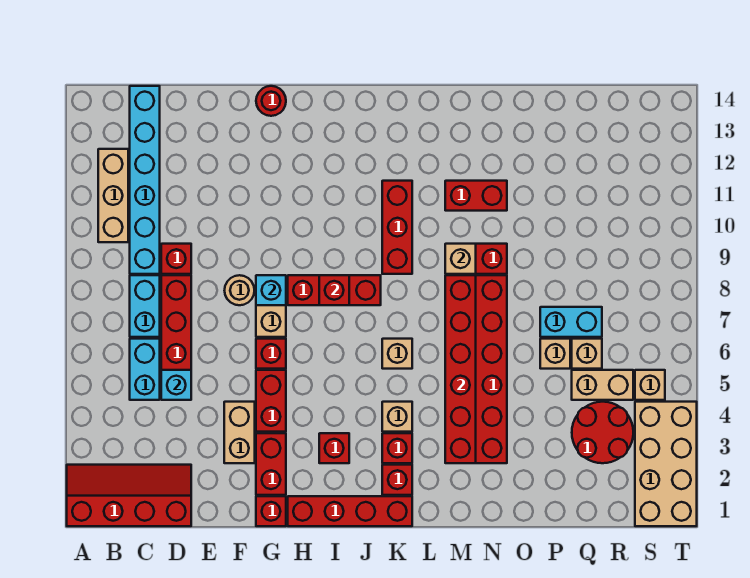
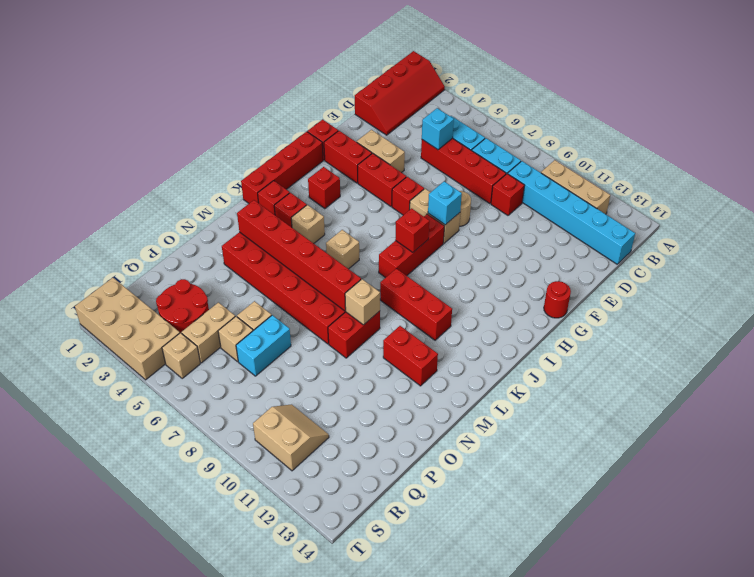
red 1x2 brick [445,181,507,211] -> red 1x2 brick turned to [383,326,438,386]
none -> tan 2x2 slope [253,404,329,471]

